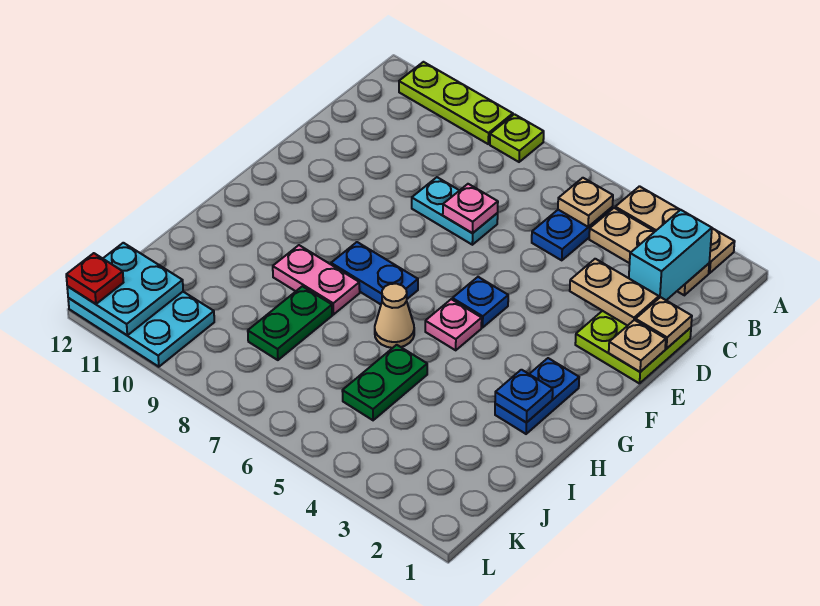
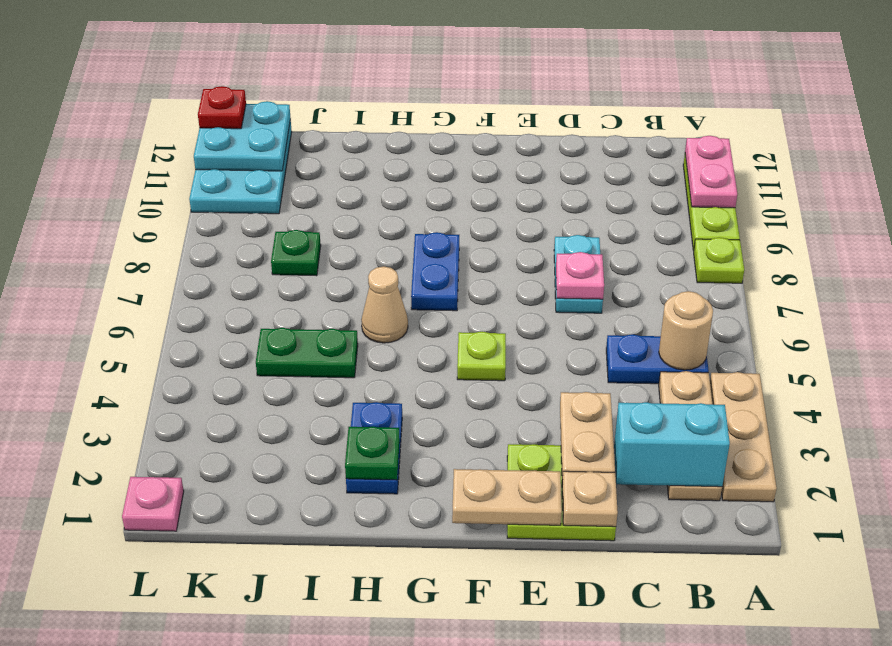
tan 1x1 plate [558,178,613,227] -> tan 1x1 round brick [659,291,713,370]
tan 1x1 plate [609,320,666,372] -> tan 1x2 plate [452,469,562,525]
blue 1x1 plate [452,277,508,327] -> lime 1x1 plate [457,332,506,381]
blue 1x2 plate [495,358,579,434] -> blue 1x2 plate turned to [346,402,402,494]
pink 1x1 plate [425,299,482,350] -> pink 1x1 plate moved to [122,477,184,531]
blue 1x1 plate [495,370,553,423] -> green 1x1 plate [345,427,400,480]
pink 1x2 plate [273,245,360,315] -> pink 1x2 plate moved to [685,136,737,208]
green 1x2 plate [248,286,332,360] -> green 1x1 plate [271,230,321,276]

